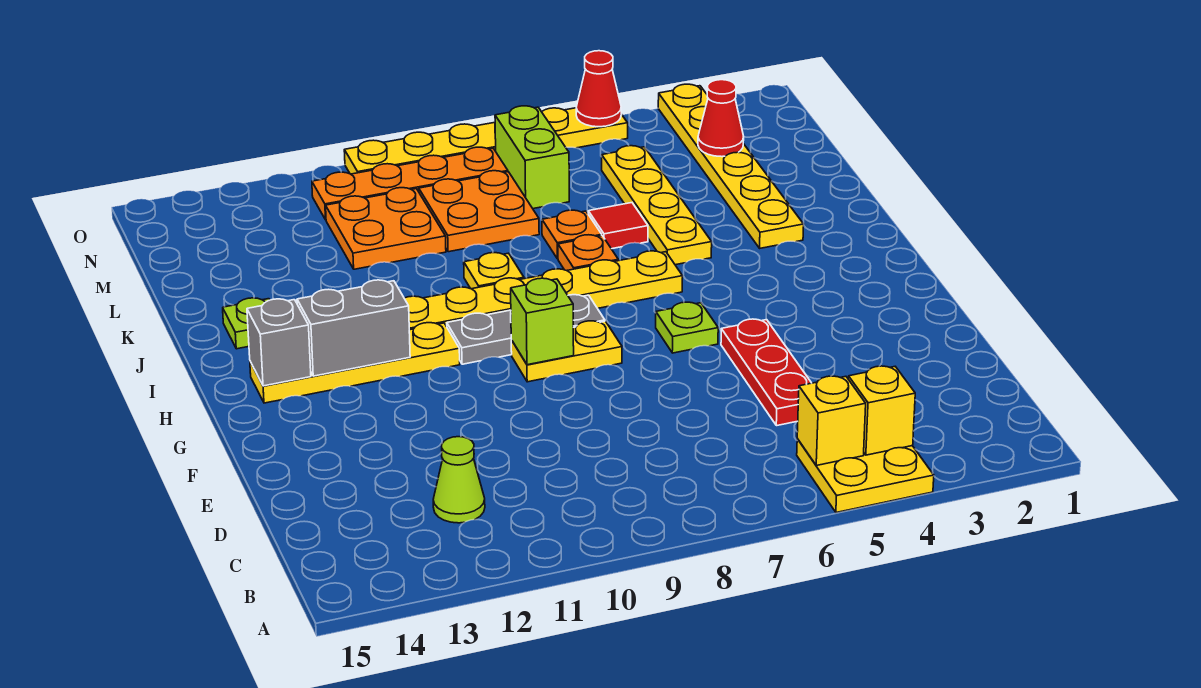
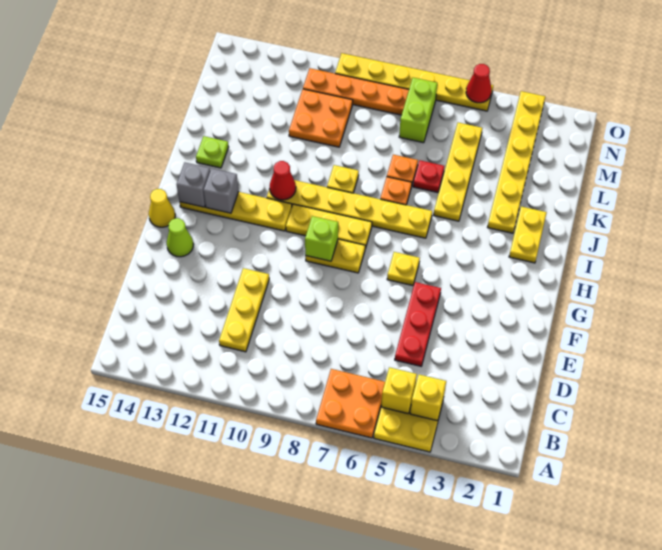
none -> yellow 1x3 plate [219,268,269,352]
lime 1x1 cone [433,437,485,523] -> lime 1x1 cone moved to [167,218,194,257]
lime 1x1 plate [656,302,718,353] -> yellow 1x1 plate [387,252,420,286]
none -> yellow 1x1 cone [149,189,175,227]
grey 1x3 plate [447,295,605,364] -> yellow 1x3 plate [286,204,372,249]
grey 1x2 brick [297,280,410,376] -> grey 1x1 brick [203,168,239,213]
none -> yellow 1x2 plate [509,207,547,263]
red 1x1 tile [588,203,648,249] -> red 1x1 plate [413,160,444,193]
orange 2x2 plate [419,171,539,252] -> orange 2x2 plate moved to [316,369,385,438]
red 1x1 cone [698,80,744,157] -> red 1x1 cone moved to [270,161,296,200]

